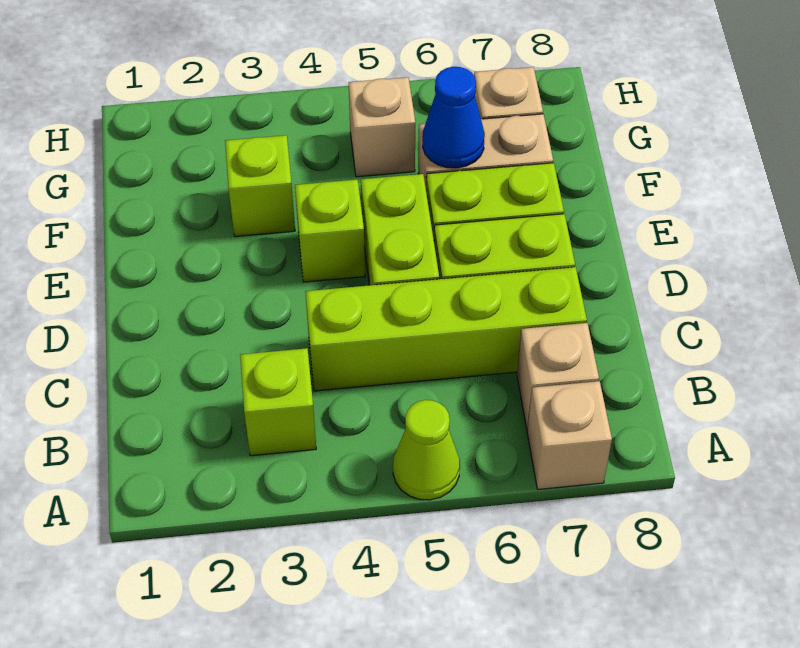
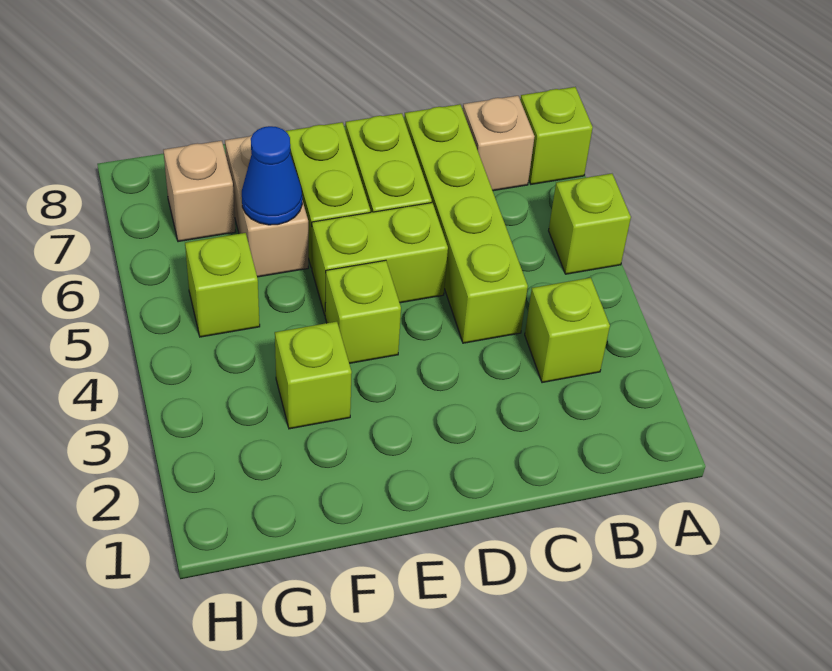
lime 1x1 cone [393,400,460,500] -> lime 1x1 brick [549,174,631,274]
tan 1x1 brick [527,381,612,489] -> lime 1x1 brick [520,87,593,184]
tan 1x1 brick [349,77,415,177] -> lime 1x1 brick [185,233,260,337]

